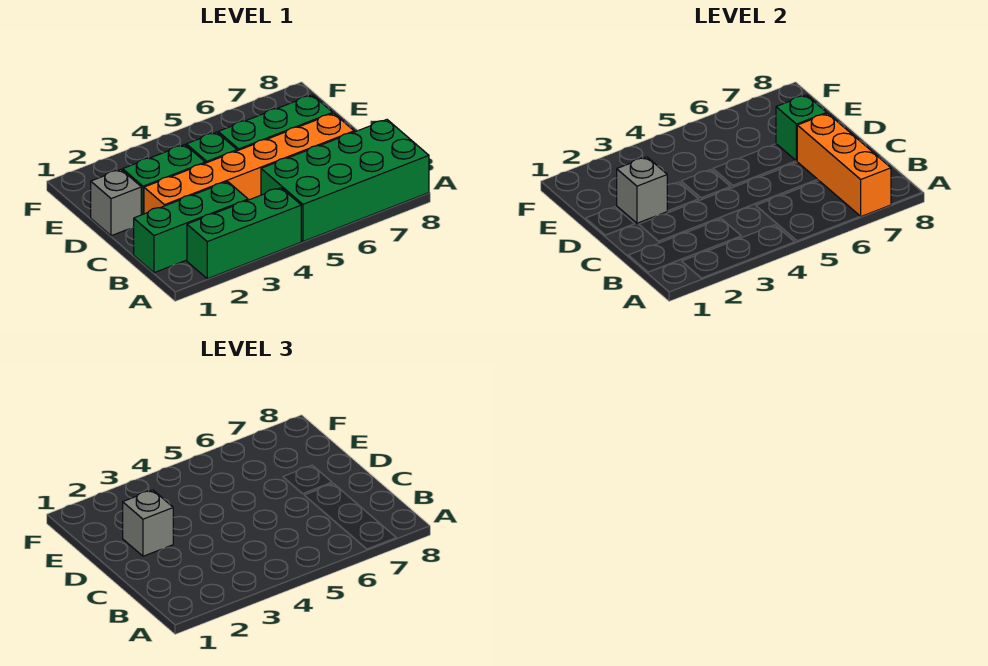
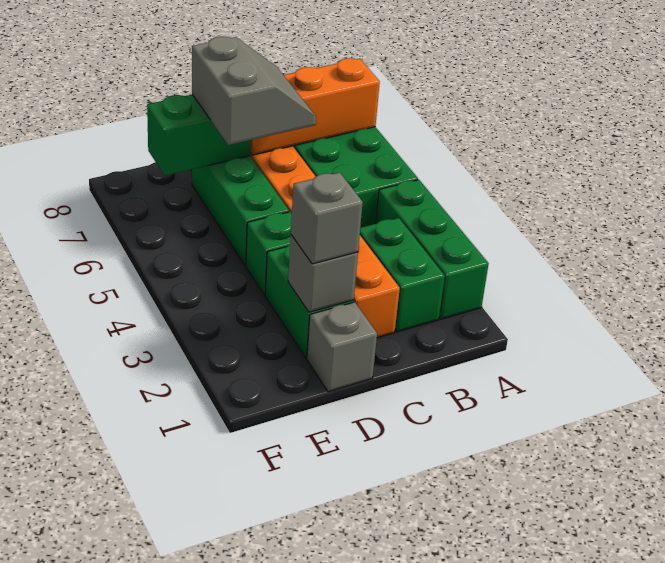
green 1x3 brick [134,182,248,273] -> green 1x2 brick [360,218,445,332]
none -> grey 2x2 slope [192,37,316,145]
green 1x1 brick [776,95,827,161] -> green 1x2 brick [147,95,251,176]

